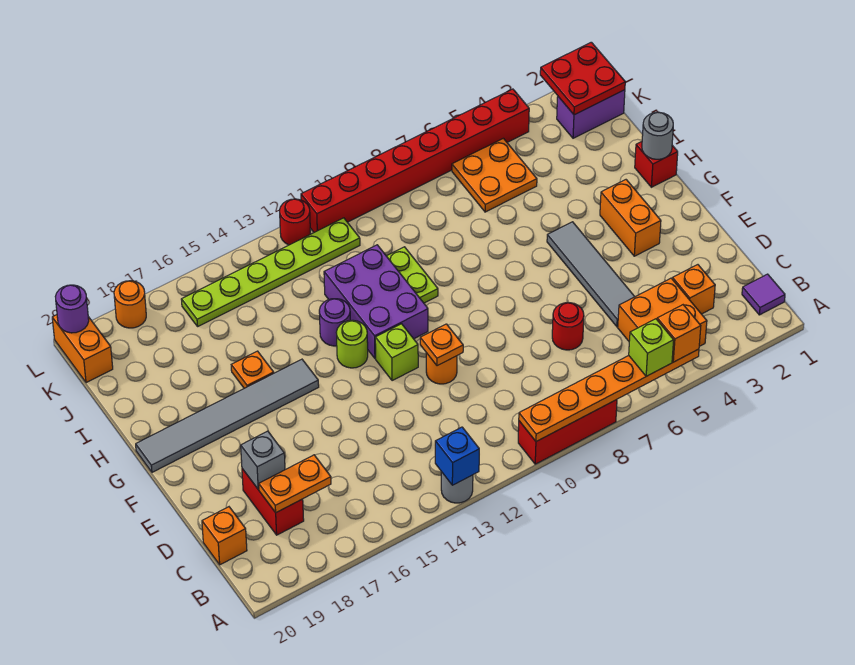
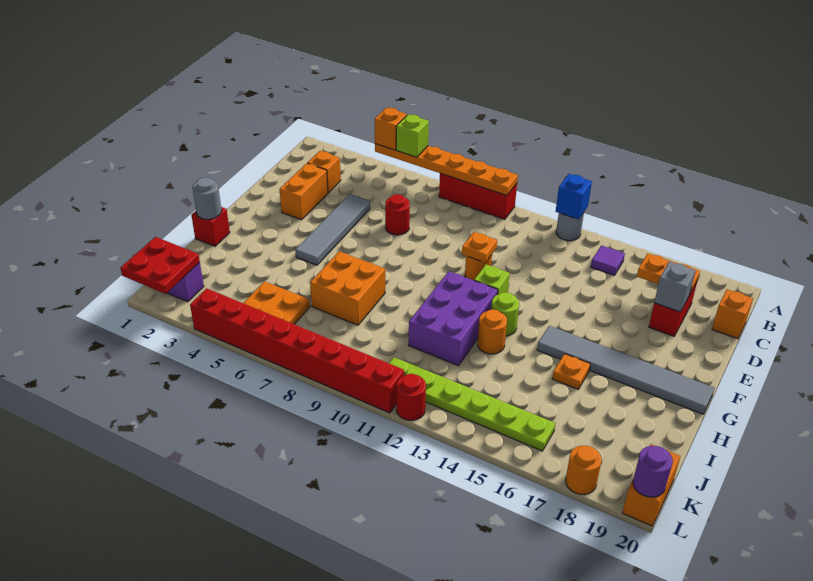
purple 1x1 tile [742,274,785,315] -> purple 1x1 tile moved to [591,245,625,275]
orange 2x2 brick [618,278,707,346] -> orange 2x2 brick moved to [310,251,385,325]
orange 1x2 brick [600,180,661,256] -> orange 1x2 brick moved to [280,163,328,220]
lime 1x2 plate [387,247,438,303] -> none
purple 1x1 round brick [319,299,350,346] -> orange 1x1 round brick [478,309,507,354]

